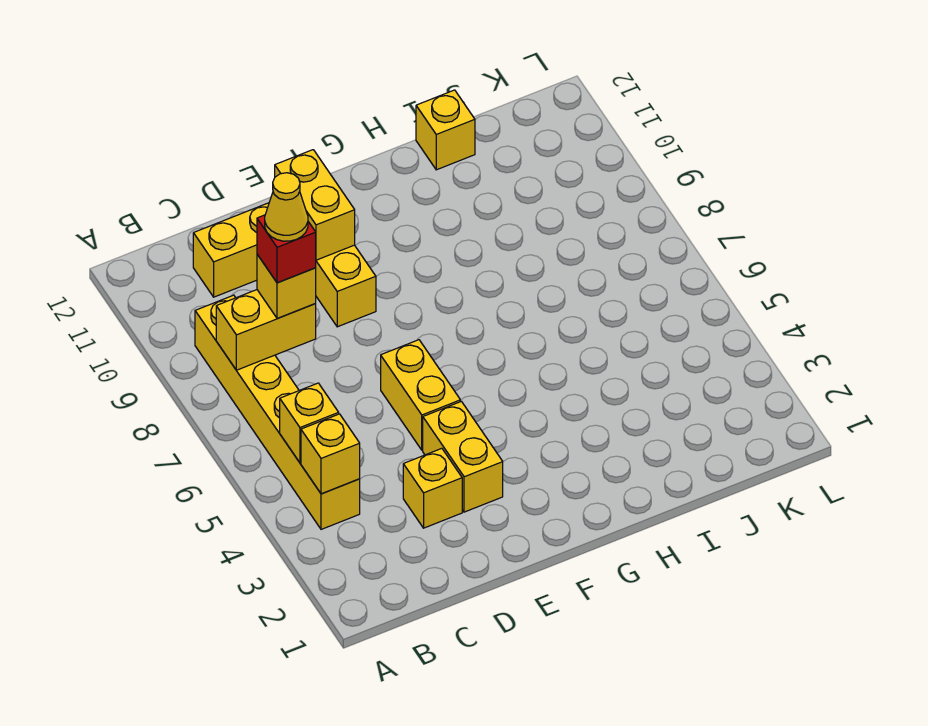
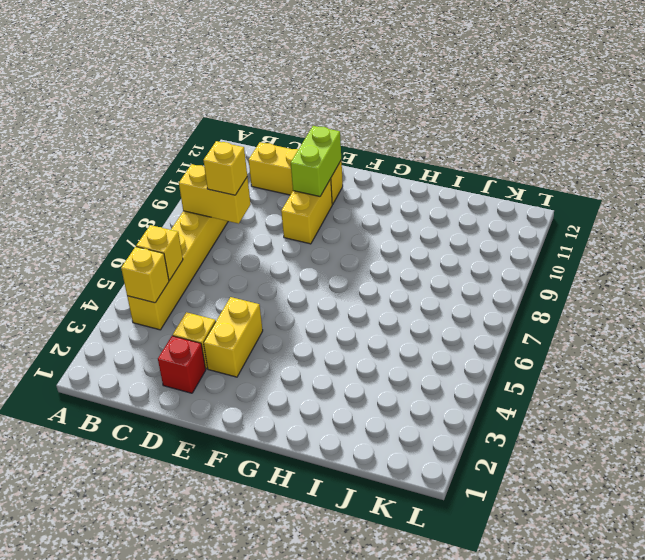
red 1x1 brick [257,215,316,283] -> red 1x1 brick moved to [158,336,206,393]
yellow 1x1 cone [265,173,308,241] -> none
yellow 1x2 brick [381,340,460,450] -> none
yellow 1x2 brick [275,150,355,260] -> lime 1x2 brick [291,126,341,196]
yellow 1x1 brick [416,90,475,170] -> none

